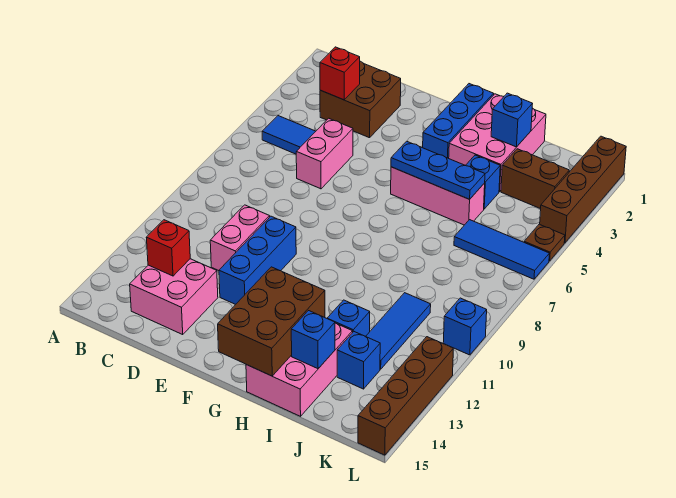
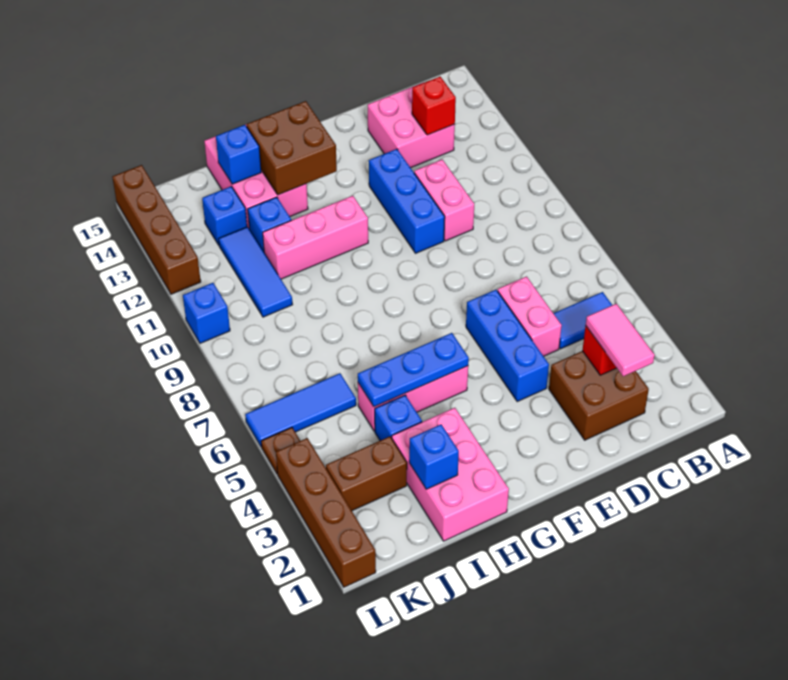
none -> pink 1x2 tile [586,304,655,376]
blue 1x3 brick [423,84,494,158] -> blue 1x3 brick moved to [466,290,549,401]
none -> pink 1x3 brick [263,196,368,279]
brown 2x3 brick [218,267,325,376] -> brown 2x2 brick [246,101,337,195]

